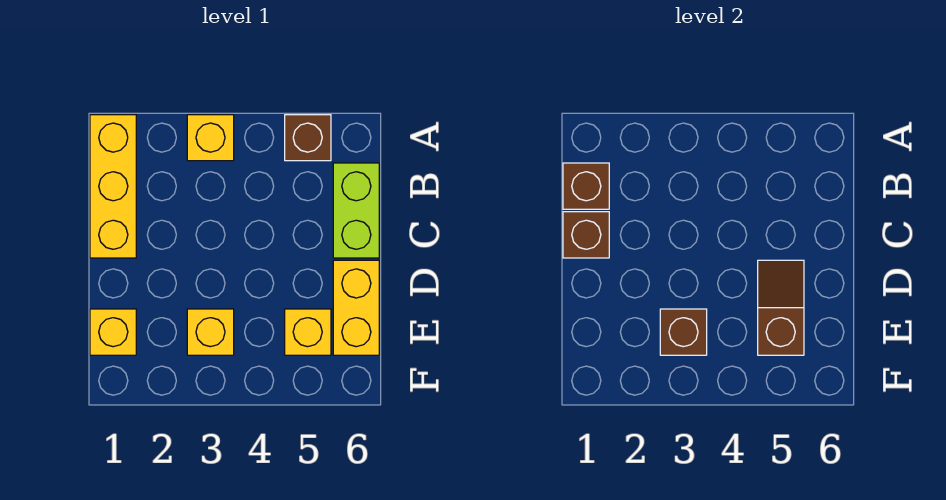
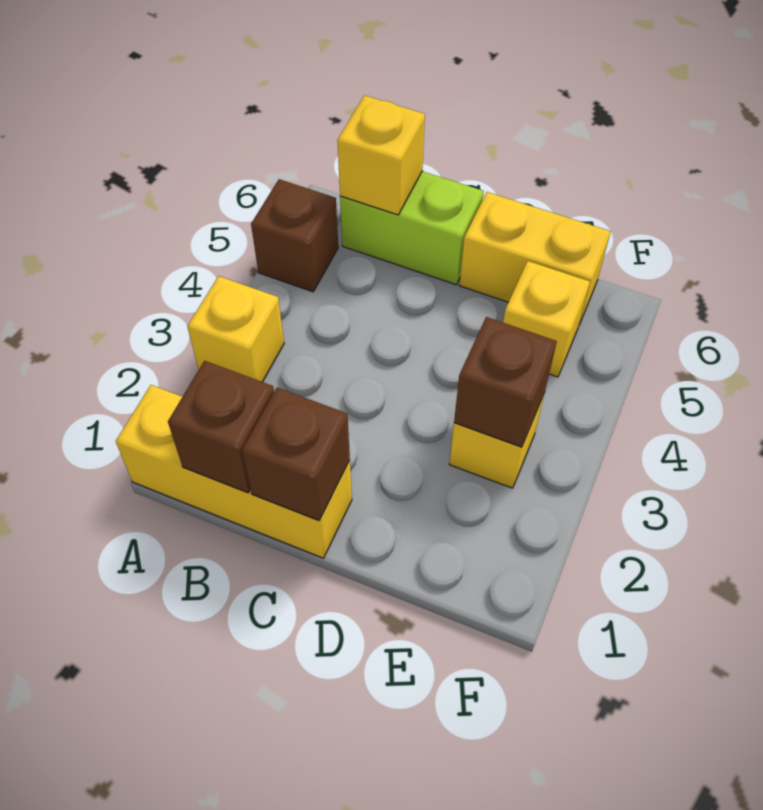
brown 1x2 slope [758,260,804,355] -> none
yellow 1x1 brick [90,309,136,355] -> yellow 1x1 brick moved to [337,95,425,215]

